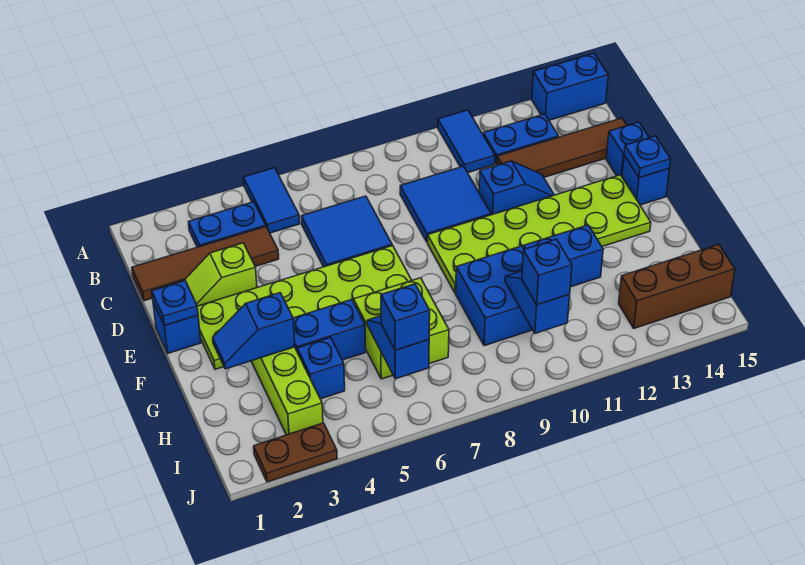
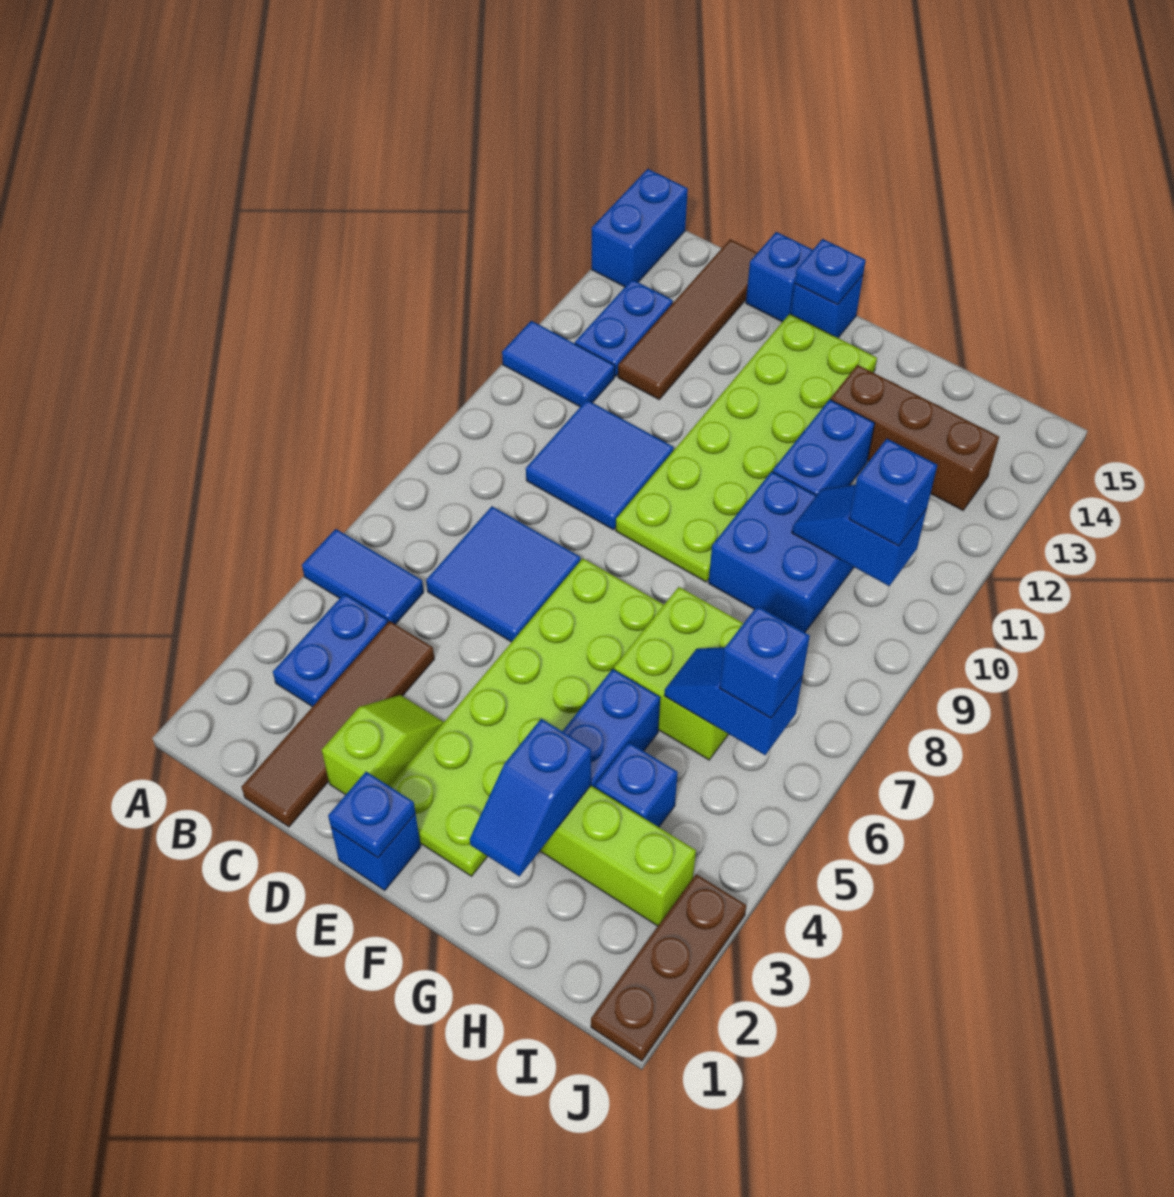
lime 1x2 slope [184,243,257,306] -> lime 1x2 slope turned to [322,695,444,795]
blue 1x2 slope [479,161,554,215] -> none
brown 1x3 brick [619,245,735,328] -> brown 1x3 brick turned to [831,365,999,510]
brown 1x2 plate [254,423,337,482] -> brown 1x3 plate [591,874,746,1061]

